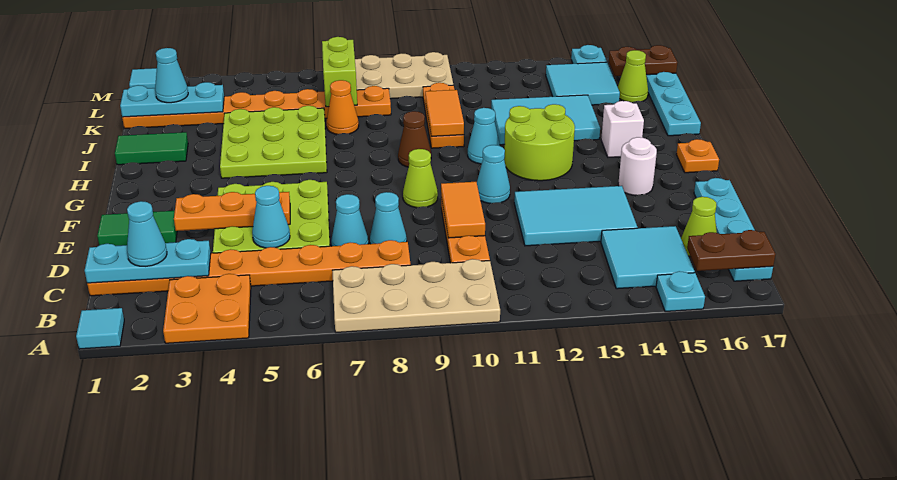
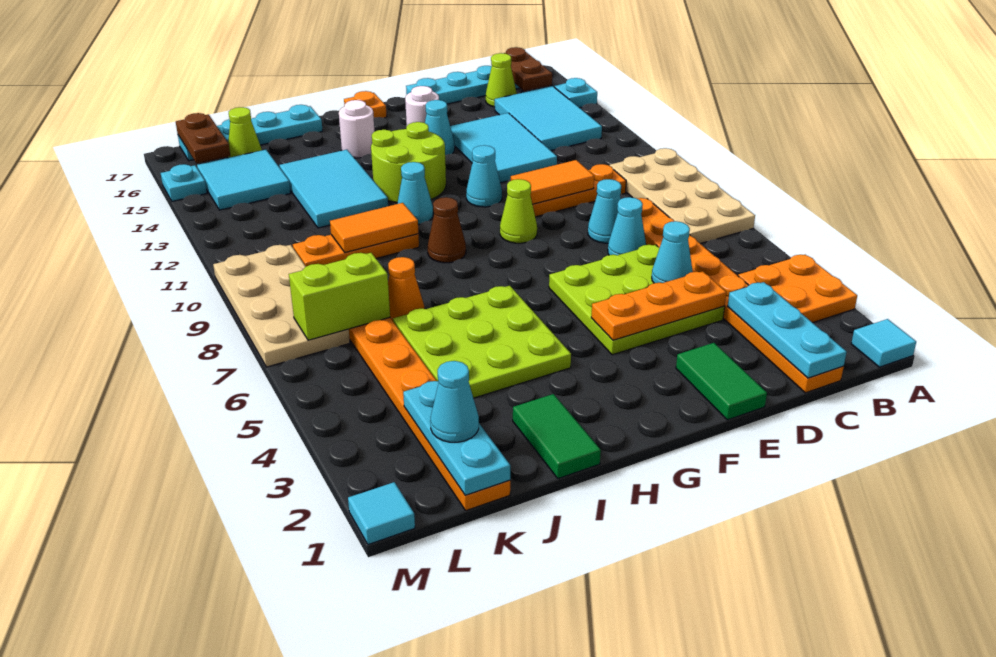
cyan 2x2 tile [601,226,695,289] -> cyan 2x3 tile [495,86,602,151]
cyan 1x1 cone [127,201,167,266] -> cyan 1x1 cone moved to [425,100,455,155]
orange 1x3 plate [174,192,290,231] -> orange 1x3 plate turned to [591,271,726,340]
white 1x1 brick [601,101,644,157] -> white 1x1 round brick [339,100,374,158]

